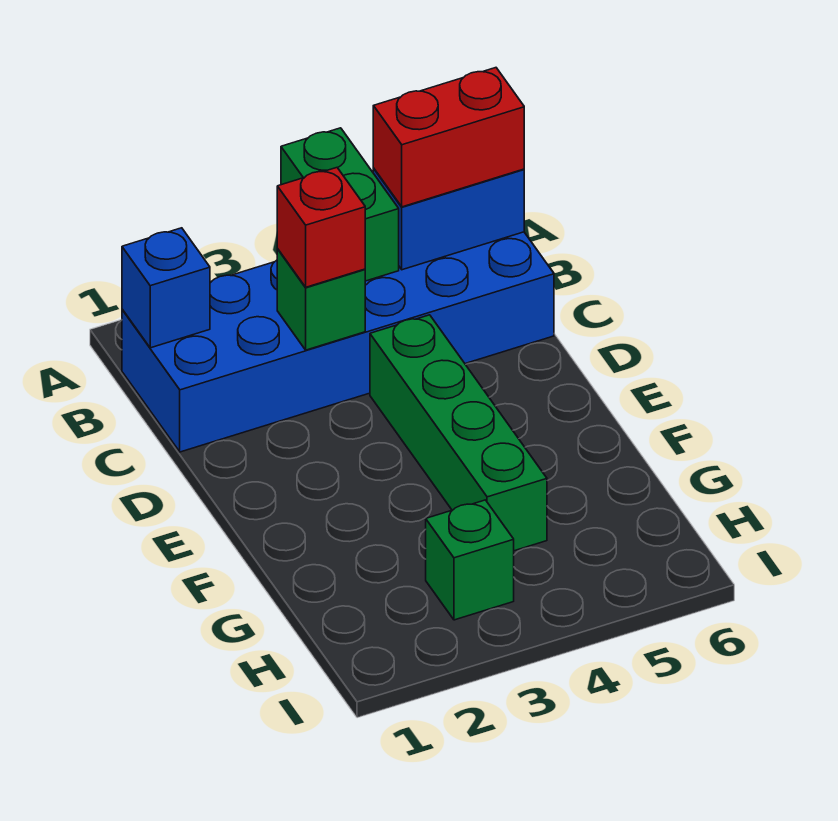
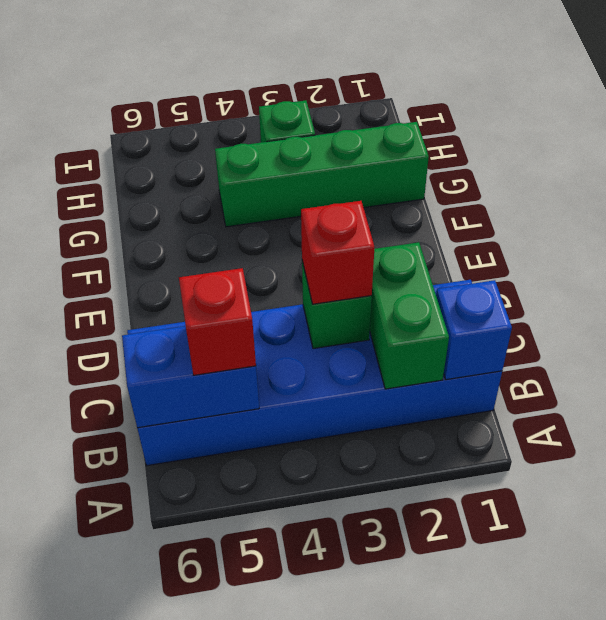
green 1x2 brick [281,128,399,281] -> green 1x2 brick moved to [370,242,449,389]
red 1x2 brick [373,68,524,207] -> red 1x1 brick [179,268,256,375]
green 1x4 brick [370,315,547,551] -> green 1x4 brick turned to [215,122,429,227]

